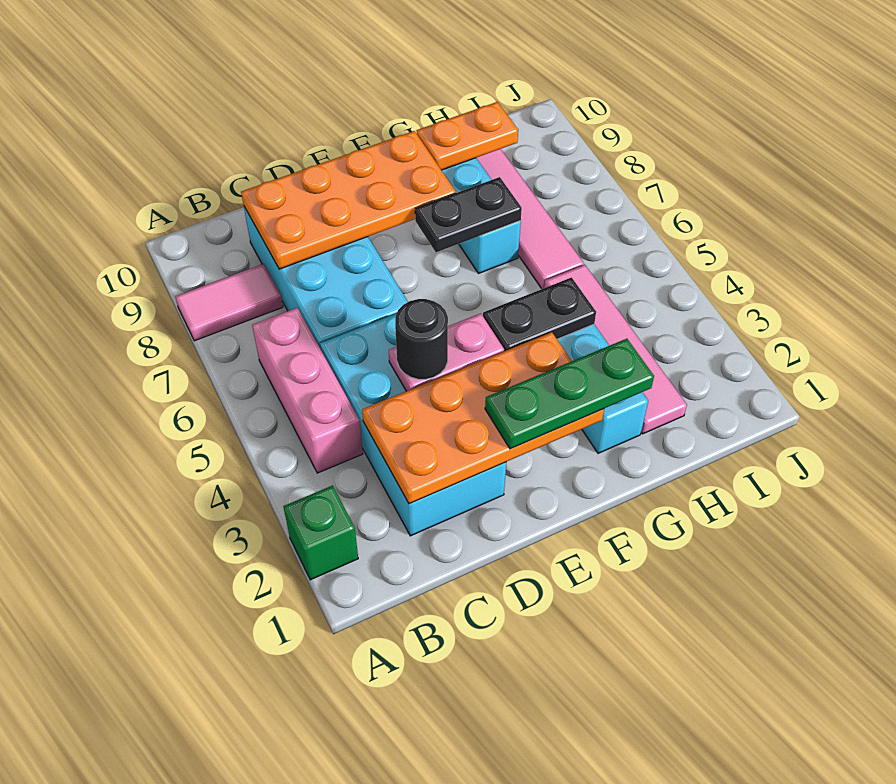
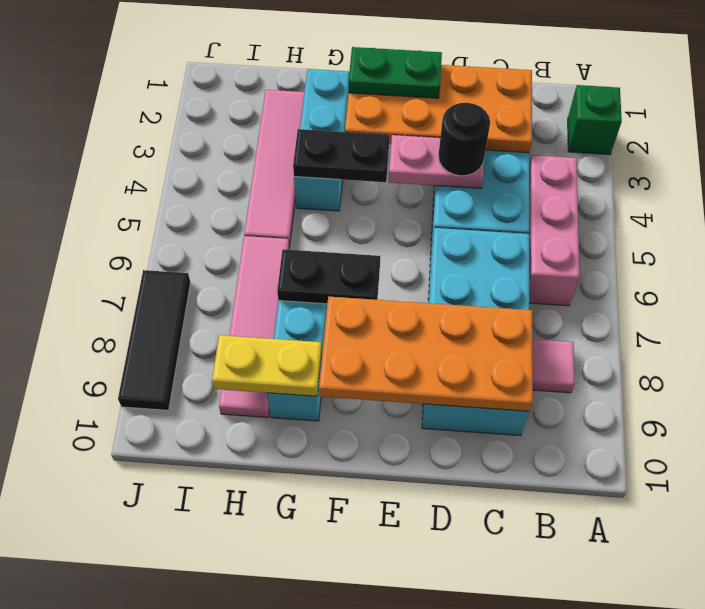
pink 1x2 tile [175,264,283,341] -> pink 1x1 tile [532,339,575,393]
green 1x3 plate [485,339,654,449] -> green 1x2 plate [349,47,442,98]
orange 1x2 plate [417,102,518,170] -> yellow 1x2 plate [212,335,322,396]
none -> black 1x3 tile [118,270,191,410]

